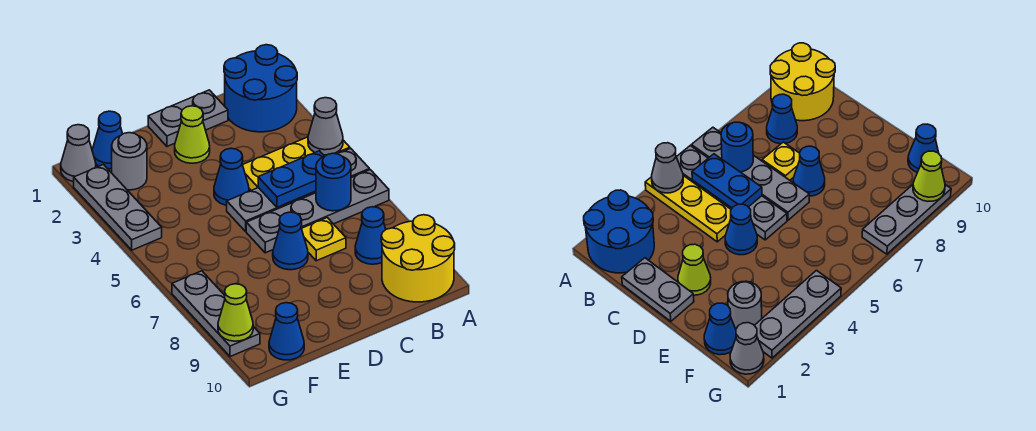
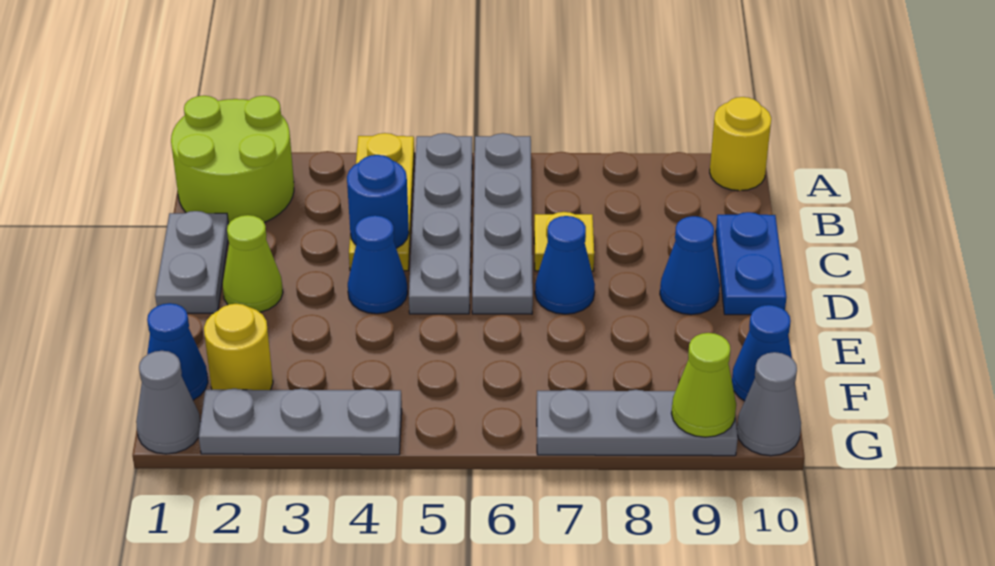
blue 2x2 round brick [224,45,297,132] -> lime 2x2 round brick [171,96,294,224]
grey 1x1 cone [308,98,343,155] -> grey 1x1 cone moved to [737,352,801,456]
yellow 2x2 round brick [381,215,455,302] -> yellow 1x1 round brick [710,97,771,191]
blue 1x2 plate [258,151,324,207] -> blue 1x2 plate moved to [716,212,786,315]
blue 1x1 round brick [316,153,351,211] -> blue 1x1 round brick moved to [347,155,409,248]
blue 1x1 cone [355,207,386,264] -> blue 1x1 cone moved to [660,216,720,315]
grey 1x1 round brick [112,133,147,190] -> yellow 1x1 round brick [204,304,273,390]

